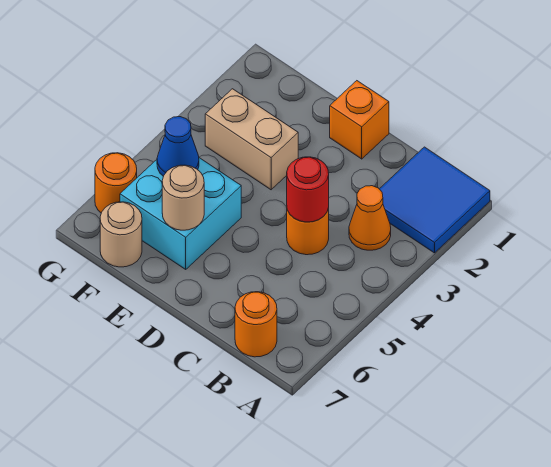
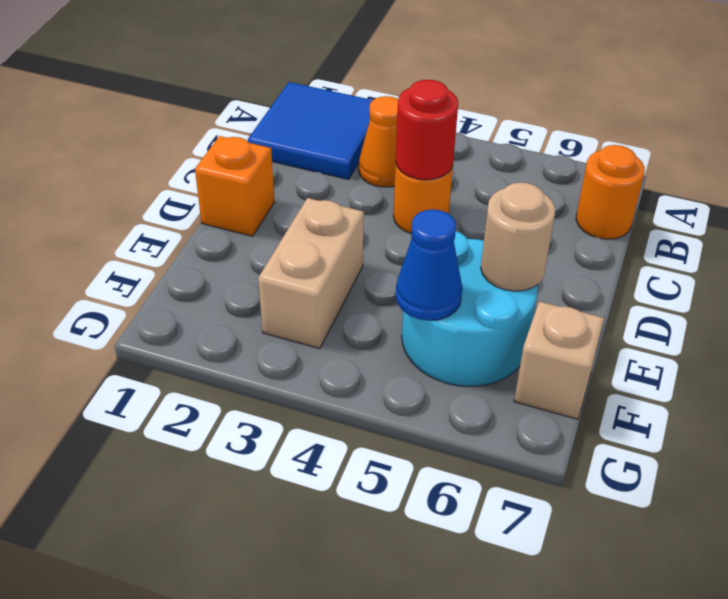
cyan 2x2 brick [120,158,241,269] -> cyan 2x2 round brick [402,231,538,386]
tan 1x1 round brick [100,202,142,267] -> tan 1x1 brick [514,302,604,419]
orange 1x1 round brick [95,153,137,213] -> none

